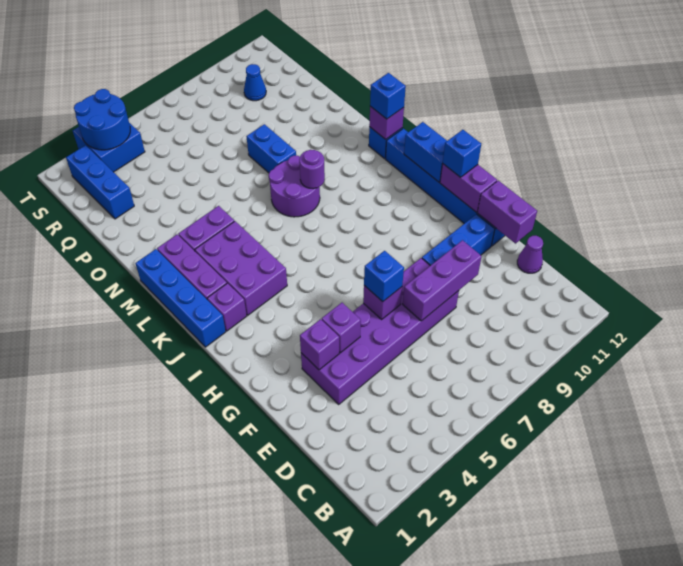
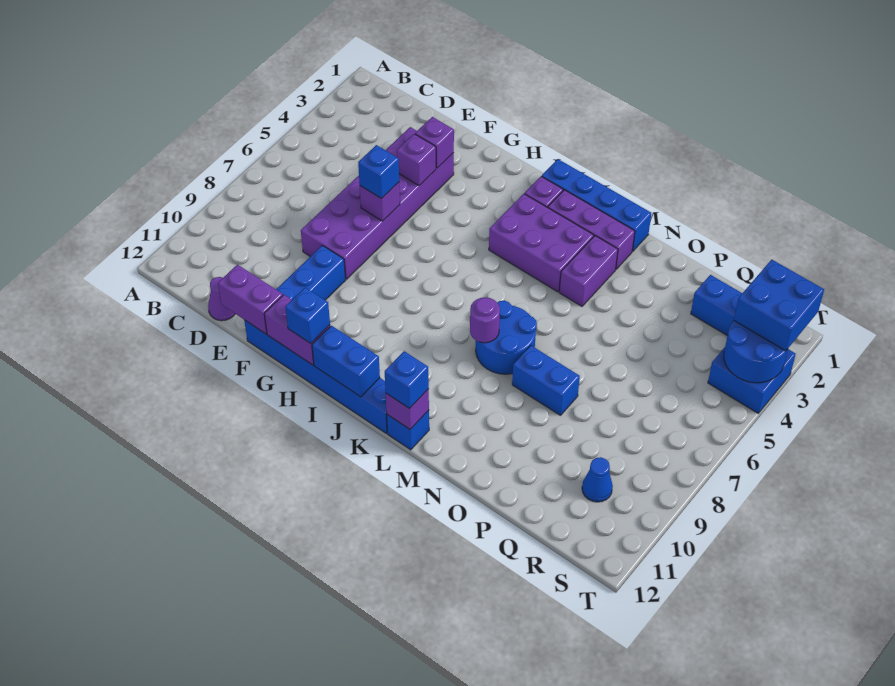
purple 1x3 brick [403,240,482,321] -> none
purple 2x2 round brick [269,156,320,217] -> blue 2x2 round brick [476,301,537,374]
none -> blue 2x2 brick [734,260,824,351]

